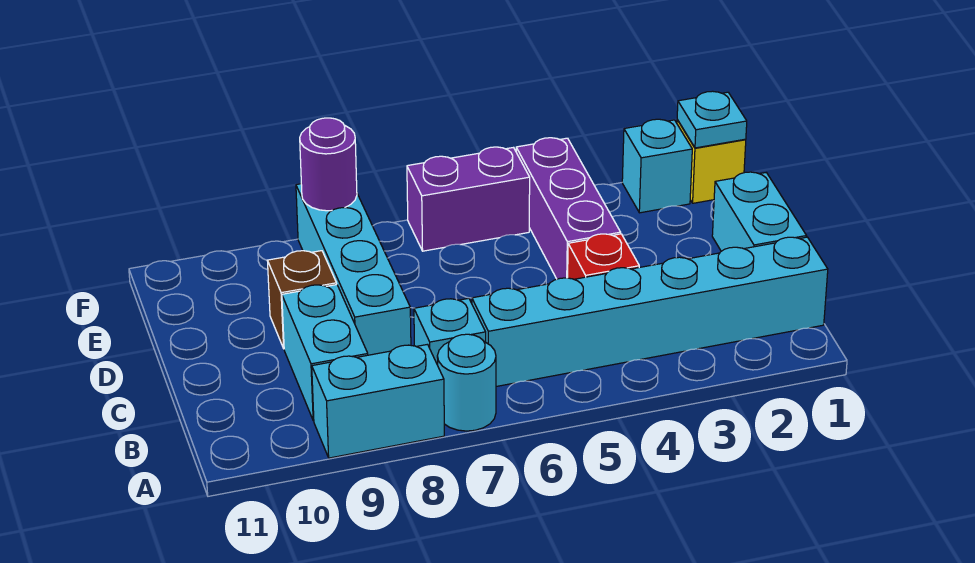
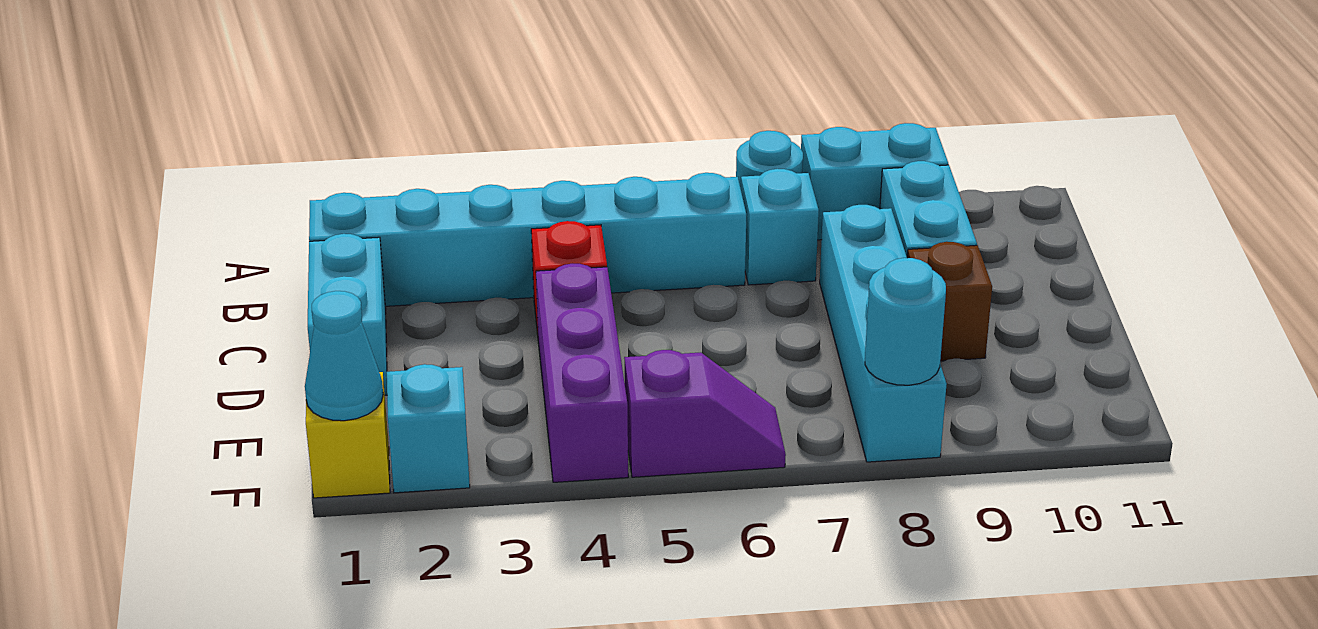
cyan 1x1 plate [677,91,747,148] -> cyan 1x1 cone [305,291,383,421]
purple 1x2 brick [407,147,530,251] -> purple 1x2 slope [624,350,786,477]
purple 1x1 round brick [300,118,357,211] -> cyan 1x1 round brick [865,258,946,385]

